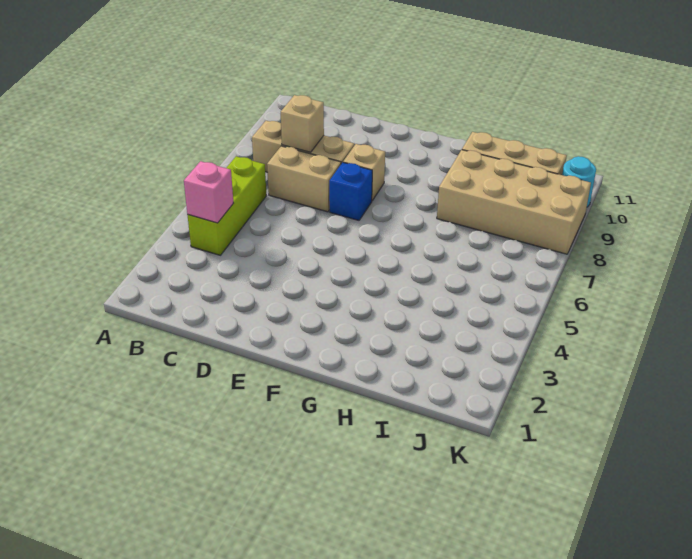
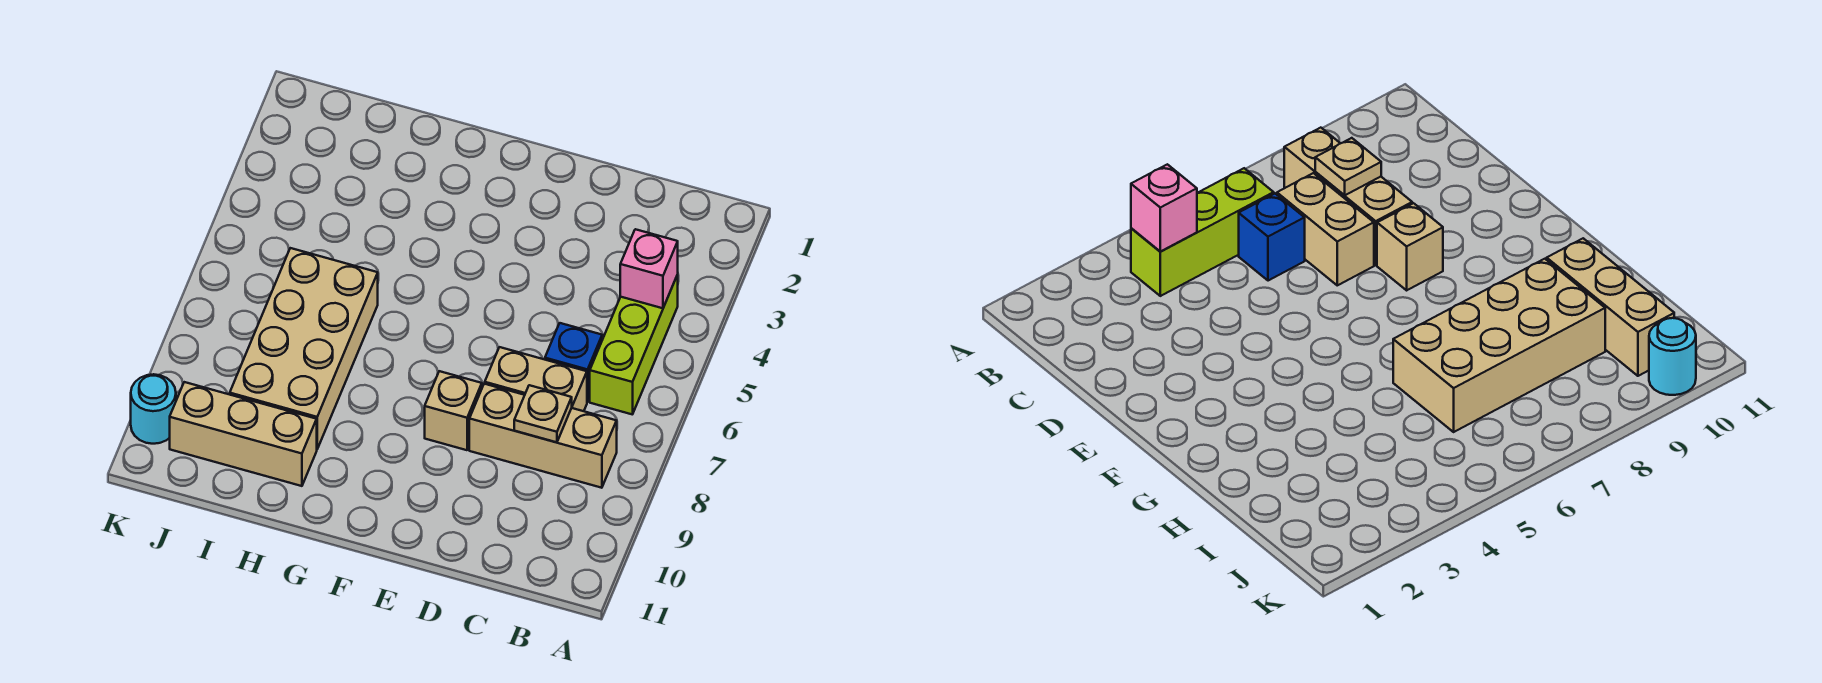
tan 1x1 brick [281,95,324,152] -> tan 1x1 plate [514,385,572,442]
blue 1x1 brick [329,162,372,220] -> blue 1x1 brick moved to [545,323,602,402]
tan 2x4 brick [437,150,591,254] -> tan 2x4 brick turned to [230,248,378,449]

